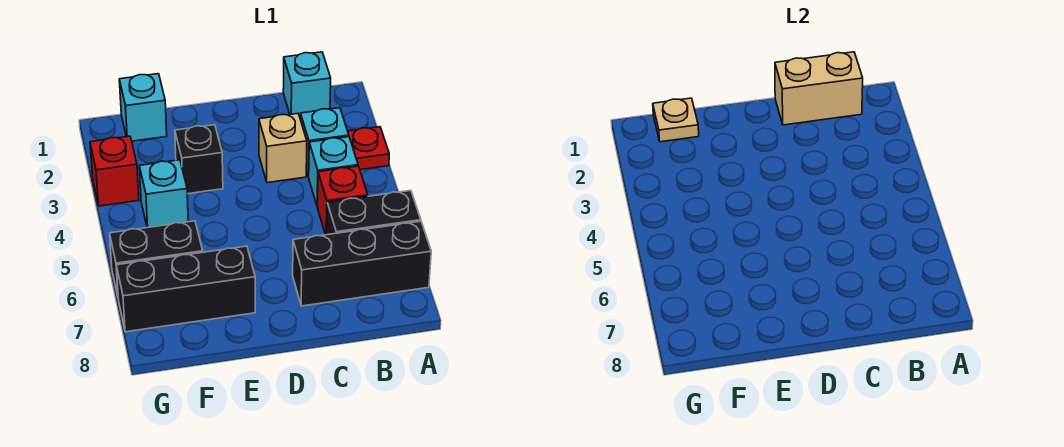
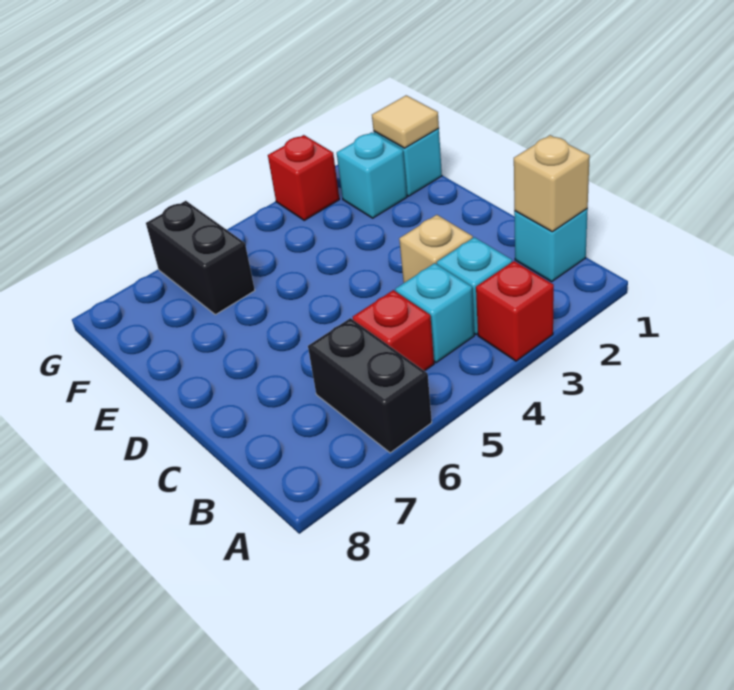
red 1x1 plate [348,127,389,170] -> red 1x1 brick [476,261,554,361]
black 1x3 brick [293,221,431,306] -> none
tan 1x2 brick [775,52,863,125] -> tan 1x1 brick [514,135,590,232]
black 1x1 brick [175,125,223,194] -> none
black 1x3 brick [116,246,255,332] -> none
tan 1x1 plate [653,98,699,142] -> tan 1x1 tile [372,95,439,148]
cyan 1x1 brick [139,160,188,228] -> cyan 1x1 brick moved to [337,132,407,218]

